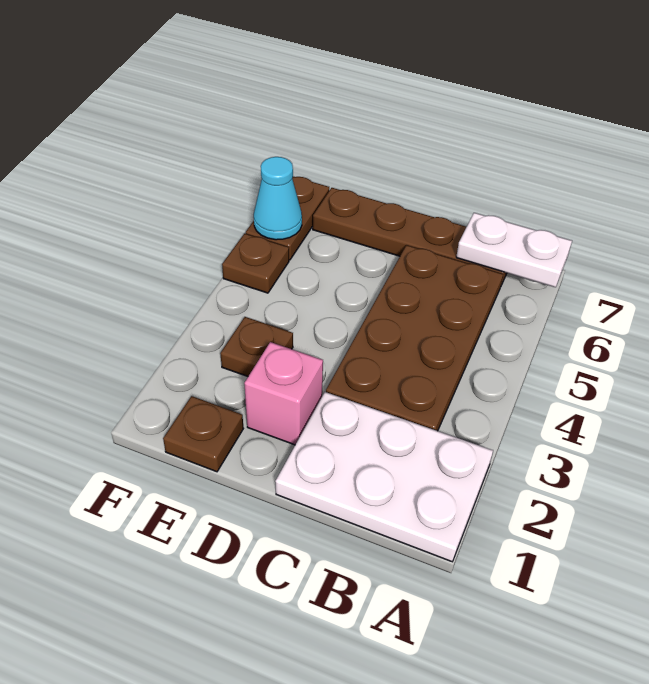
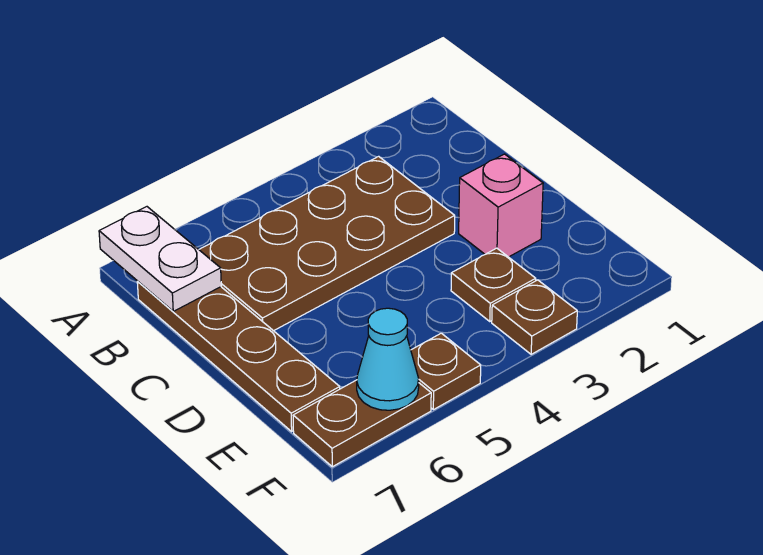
white 2x3 plate [275,392,493,562] -> none
brown 1x1 plate [163,396,243,472] -> brown 1x1 plate moved to [492,280,577,354]

